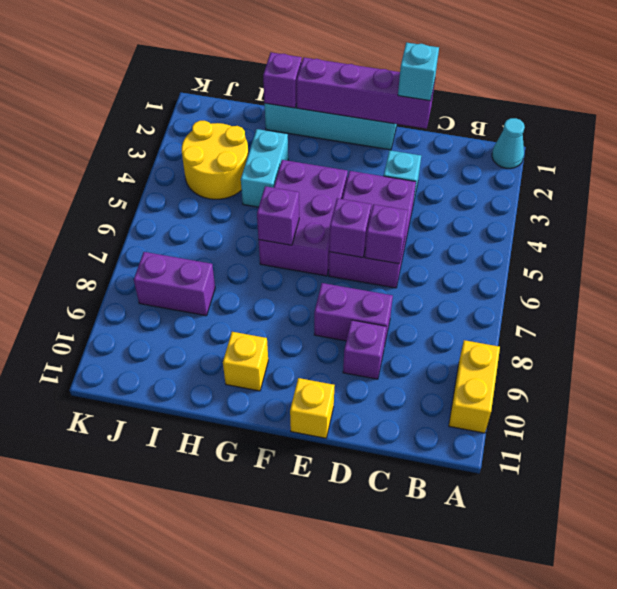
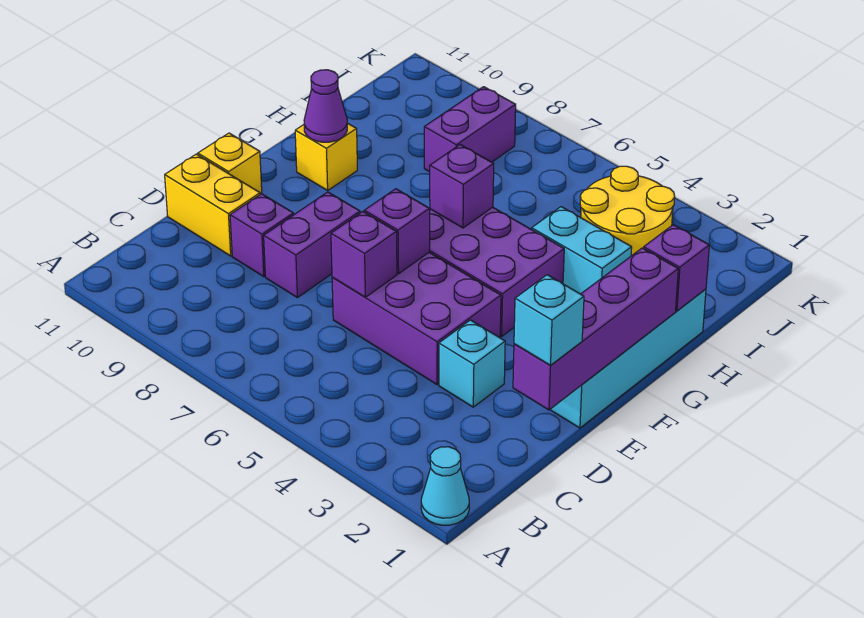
yellow 1x2 brick [449,340,500,433] -> yellow 1x2 brick moved to [165,154,260,256]
none -> purple 1x1 cone [304,70,347,142]

